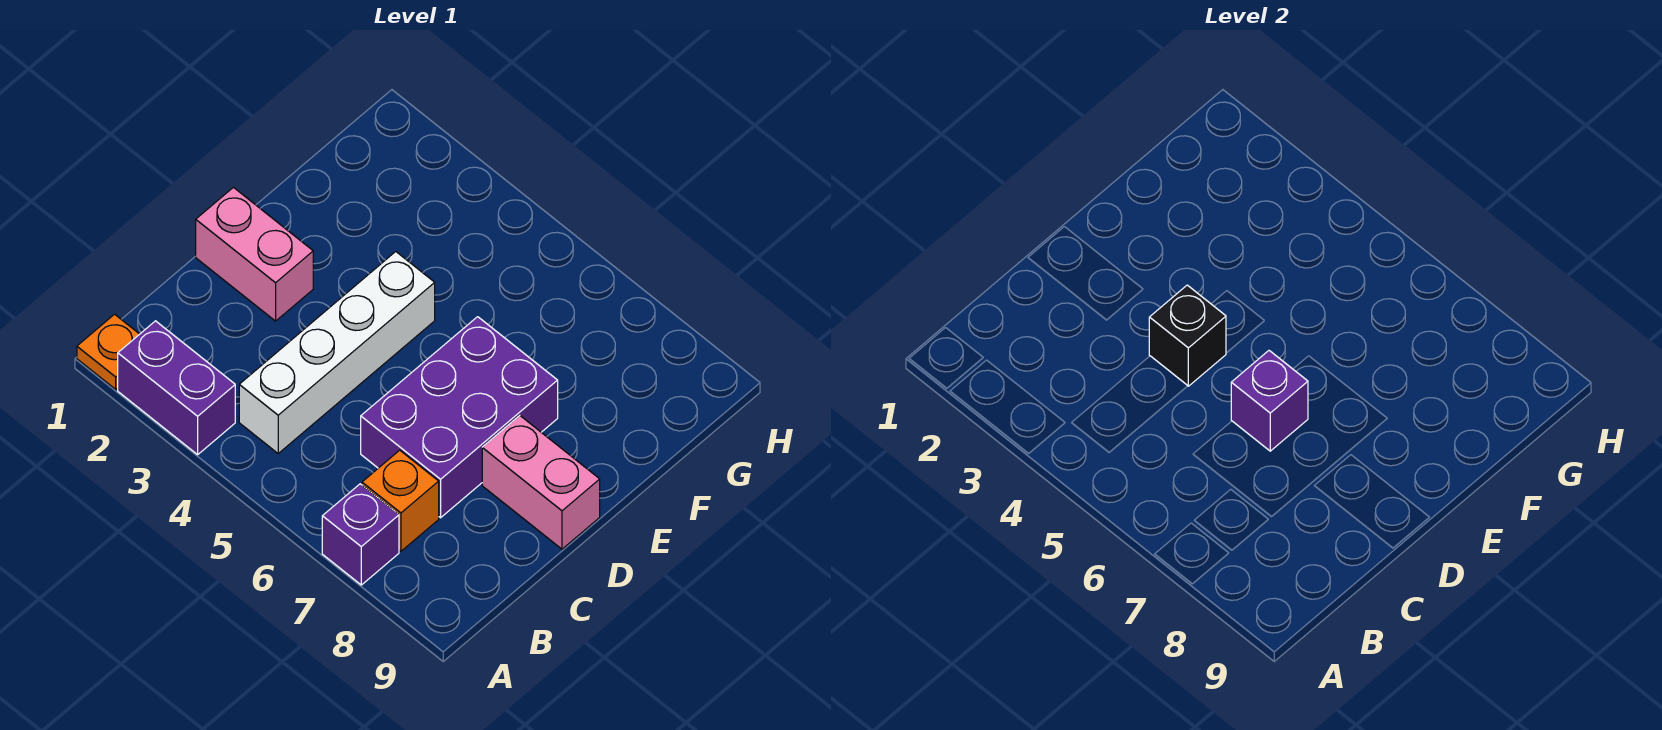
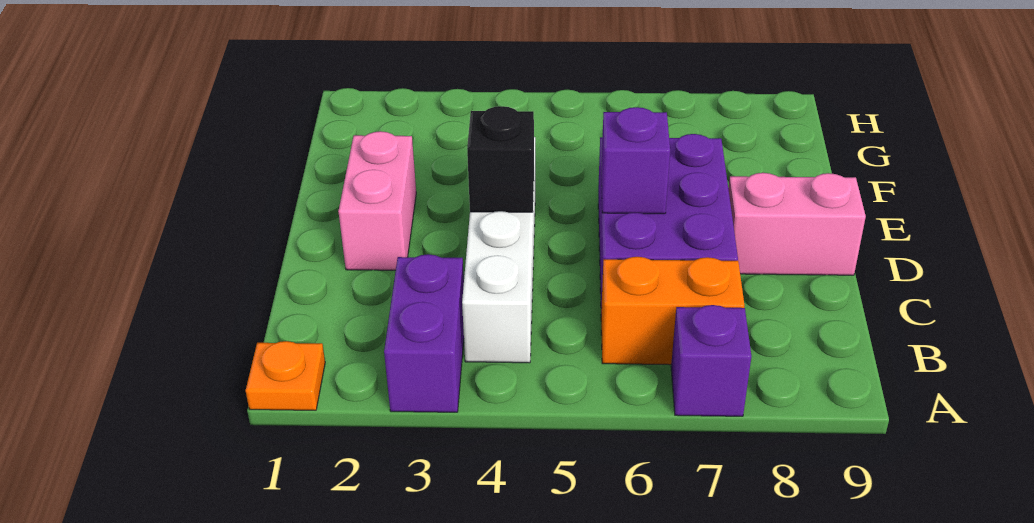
purple 1x2 brick [118,321,235,455] -> purple 1x2 brick turned to [384,254,464,412]
orange 1x1 brick [362,450,439,551] -> orange 1x2 brick [601,257,744,365]
pink 1x2 brick [196,187,313,321] -> pink 1x2 brick turned to [338,131,416,270]

